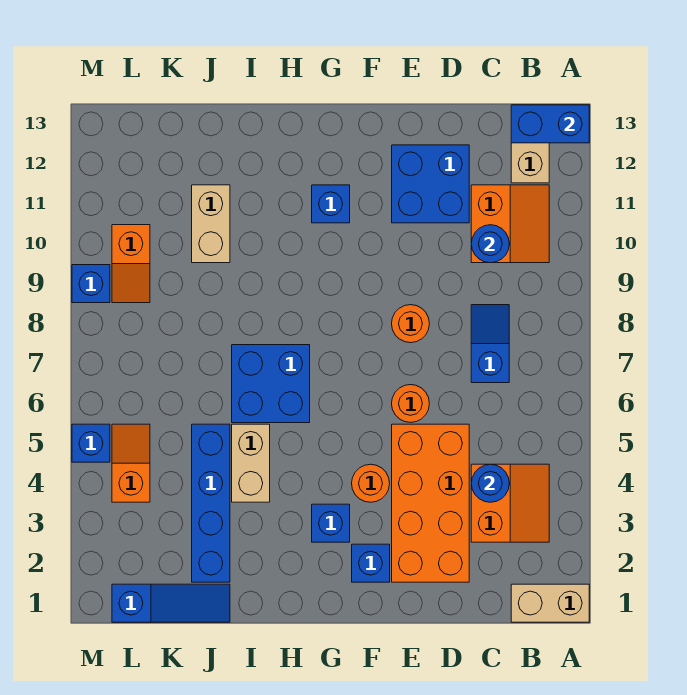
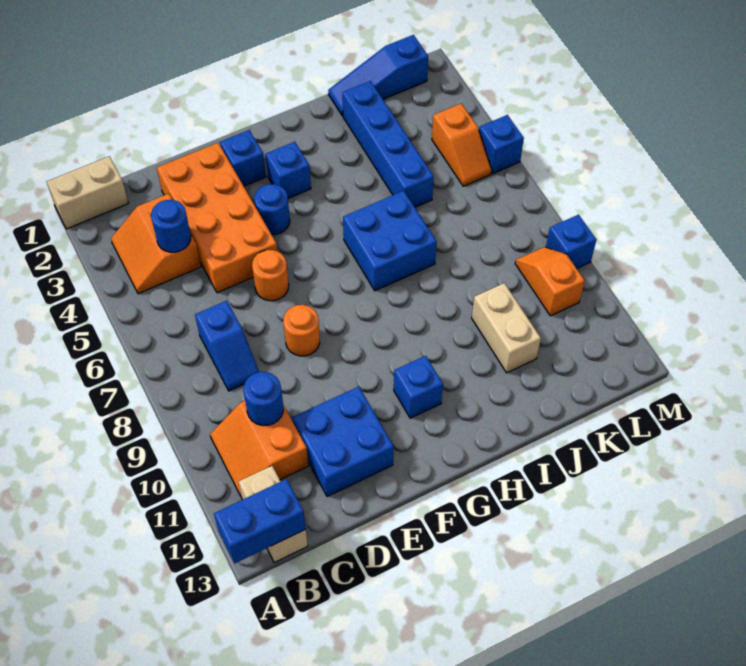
orange 1x1 round brick [352,464,390,502] -> blue 1x1 round brick [254,184,290,235]
tan 1x2 brick [232,424,270,502] -> none

